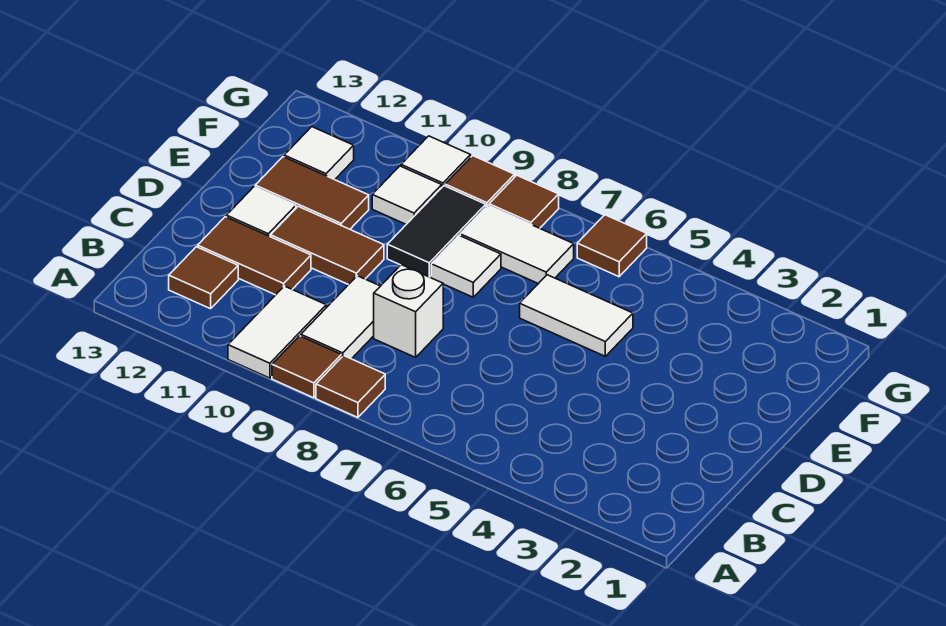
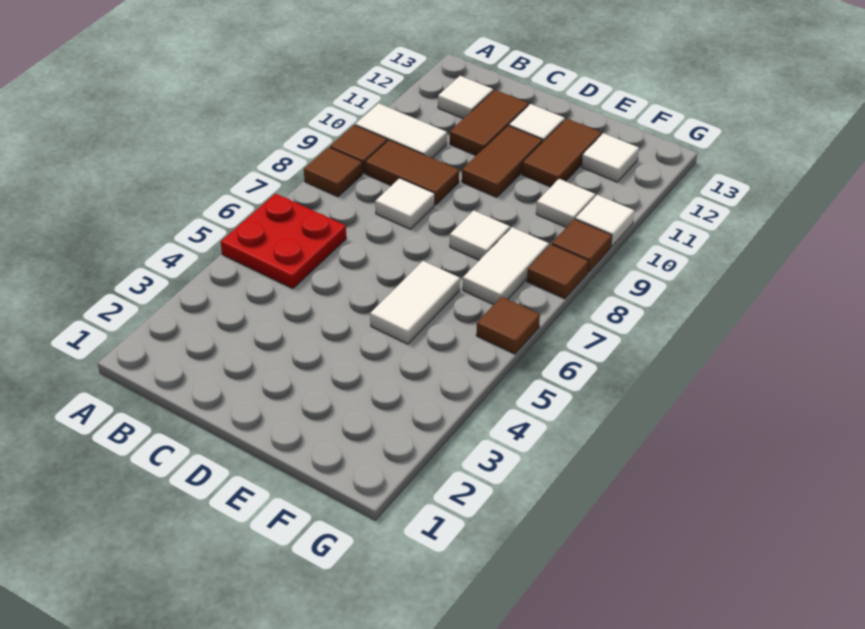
none -> red 2x2 plate [221,194,346,289]
white 1x2 tile [301,276,380,359] -> brown 1x2 tile [365,140,459,205]
brown 1x1 tile [169,247,238,309] -> white 1x1 tile [438,76,493,119]
white 1x1 brick [374,265,443,357] -> white 1x1 tile [375,178,435,229]
black 1x2 tile [387,186,486,277] -> none

